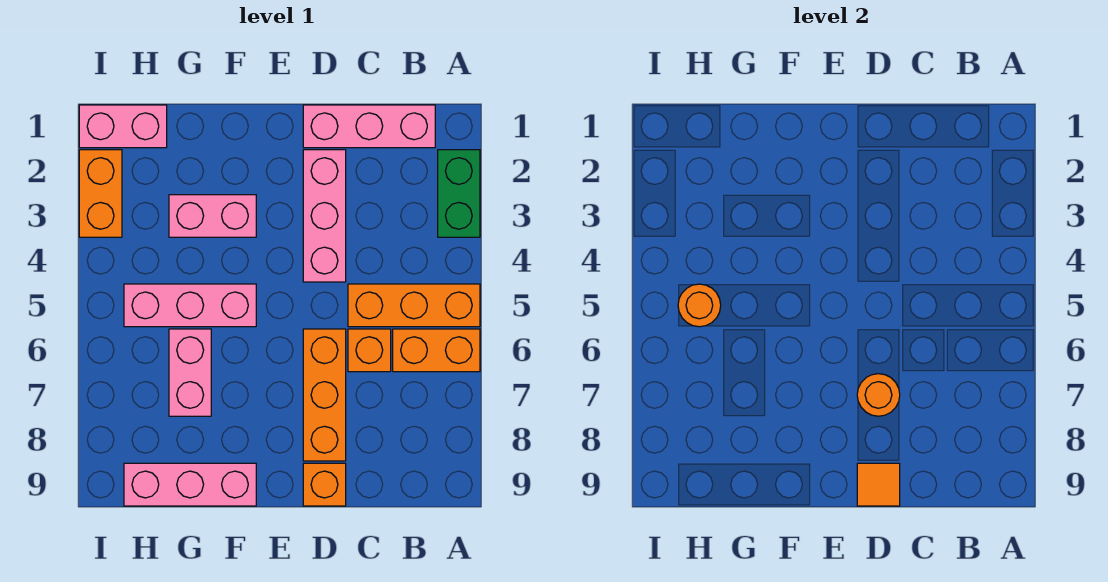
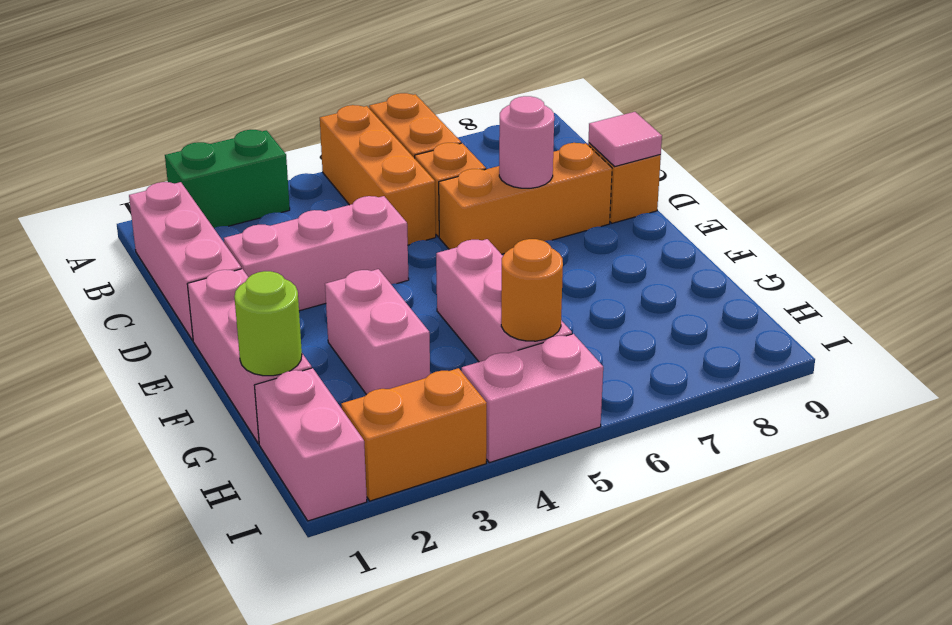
orange 1x1 round brick [857,374,900,416] -> pink 1x1 round brick [499,96,554,188]
orange 1x1 tile [857,463,900,506] -> pink 1x1 tile [588,112,662,166]
pink 1x3 brick [124,463,256,506] -> pink 1x3 brick moved to [187,269,312,444]
none -> lime 1x1 round brick [234,271,302,376]
pink 1x2 brick [169,329,211,416] -> pink 1x2 brick moved to [462,334,603,463]

